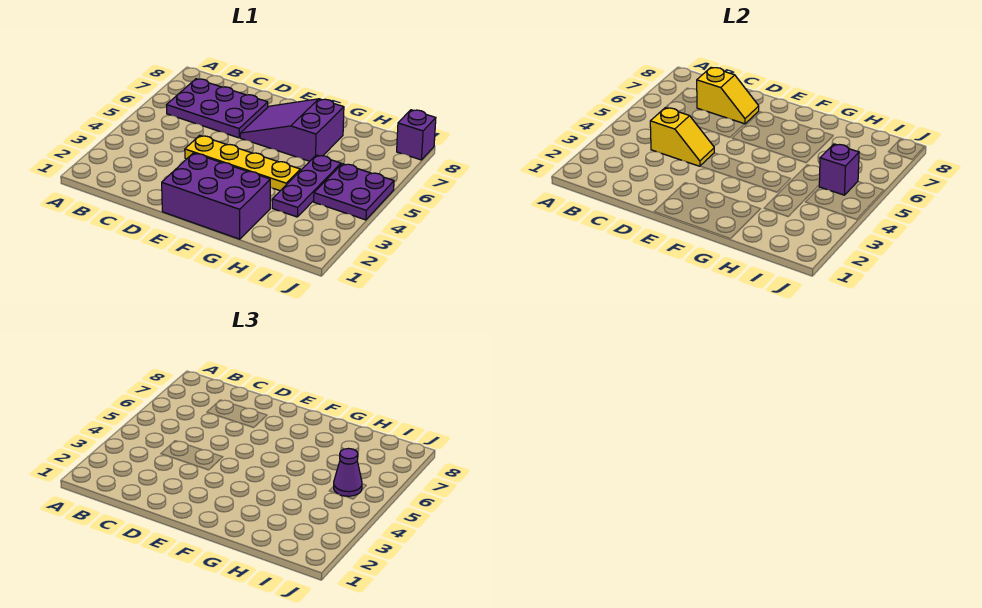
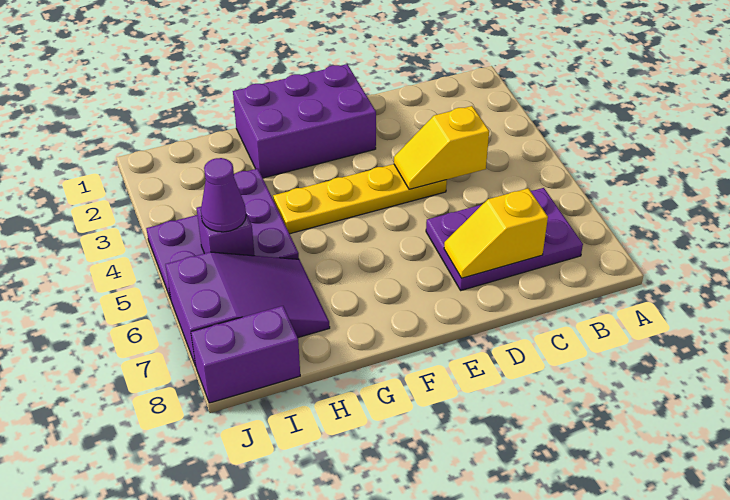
purple 2x3 slope [240,99,344,161] -> purple 2x3 slope moved to [165,252,330,366]
purple 1x1 brick [397,110,436,160] -> purple 1x2 brick [191,306,300,403]

